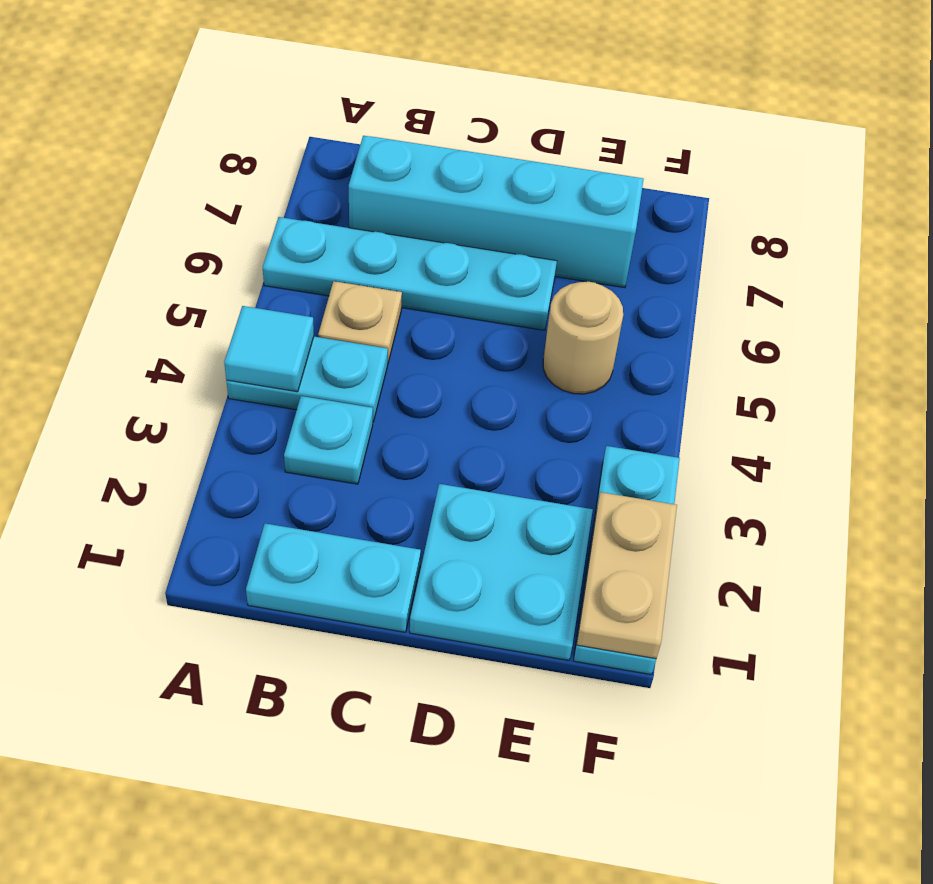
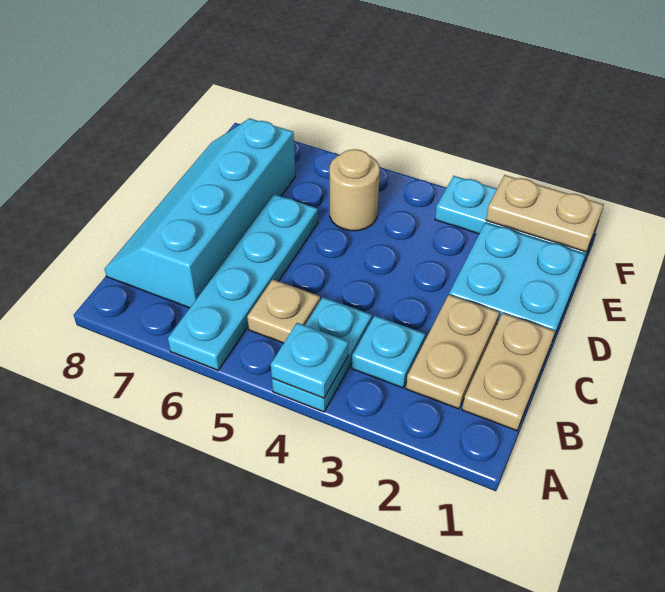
cyan 1x1 tile [224,306,314,392] -> cyan 1x1 plate [271,323,349,398]
cyan 1x2 plate [246,524,421,632] -> tan 1x2 plate [462,313,555,431]
none -> tan 1x2 plate [406,295,499,409]

